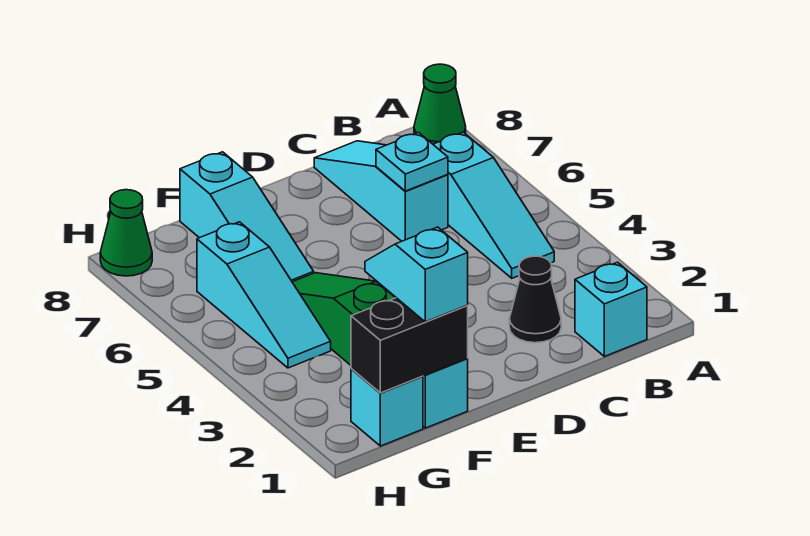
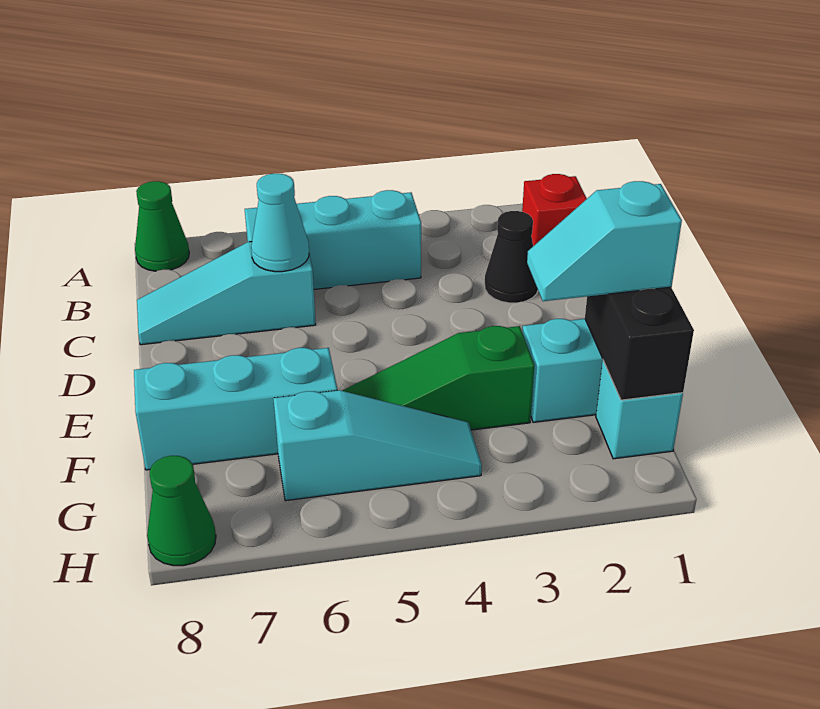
cyan 1x1 brick [575,262,647,356] -> red 1x1 brick [522,174,587,246]
cyan 1x3 slope [433,132,554,278] -> cyan 1x3 brick [245,190,421,289]
cyan 1x1 plate [376,133,448,191] -> cyan 1x1 cone [251,174,309,272]
cyan 1x3 slope [180,152,314,282] -> cyan 1x3 brick [134,348,337,470]

